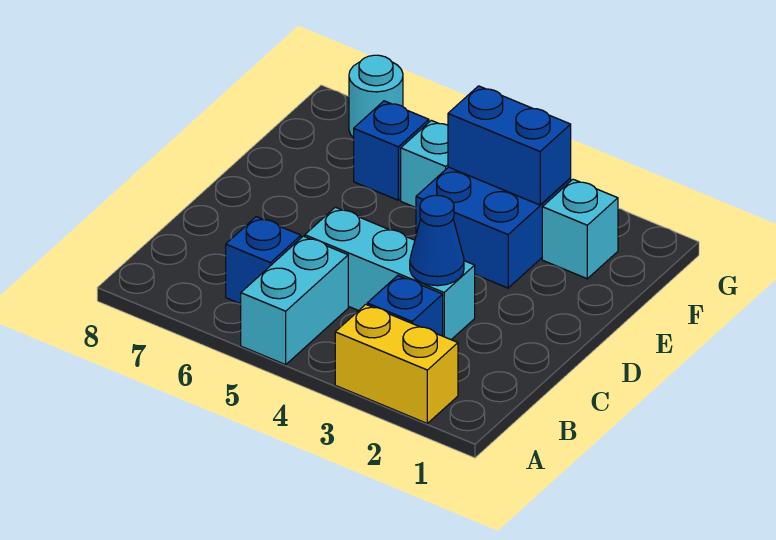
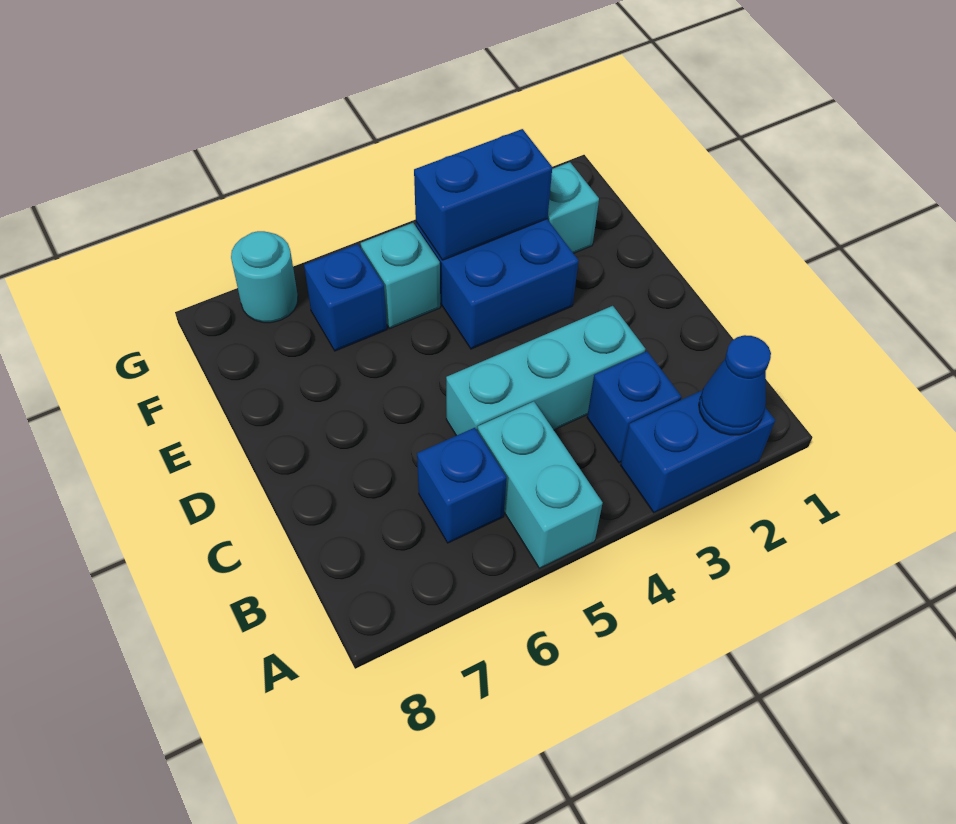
yellow 1x2 brick [335,305,458,423] -> blue 1x2 brick [620,391,775,513]
blue 1x1 cone [410,195,464,286] -> blue 1x1 cone moved to [699,335,771,435]

